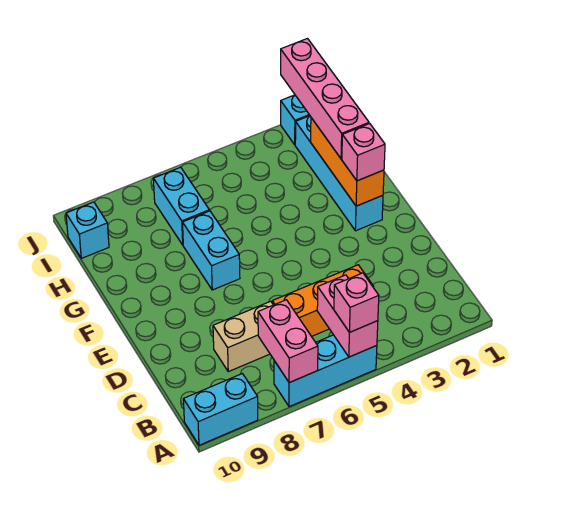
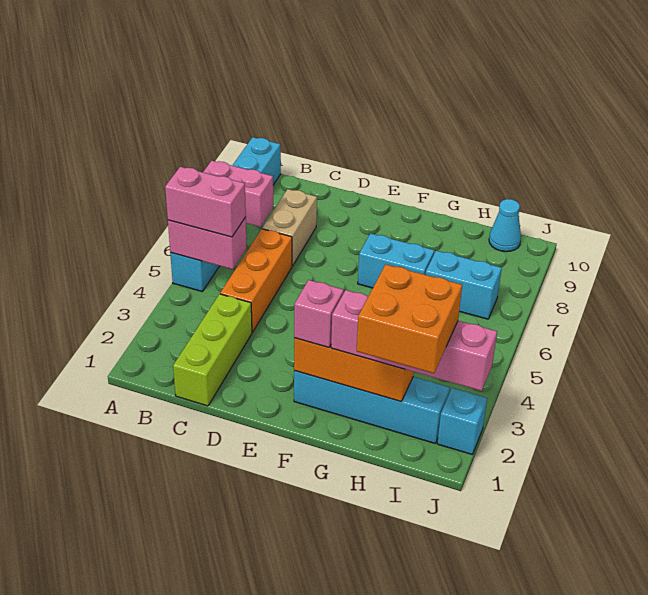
pink 1x1 brick [334,273,379,332] -> pink 1x2 brick [165,167,246,237]
none -> lime 1x3 brick [173,294,252,406]
none -> orange 2x2 brick [357,264,462,373]
cyan 1x1 brick [66,202,109,258] -> cyan 1x1 cone [489,199,521,252]

